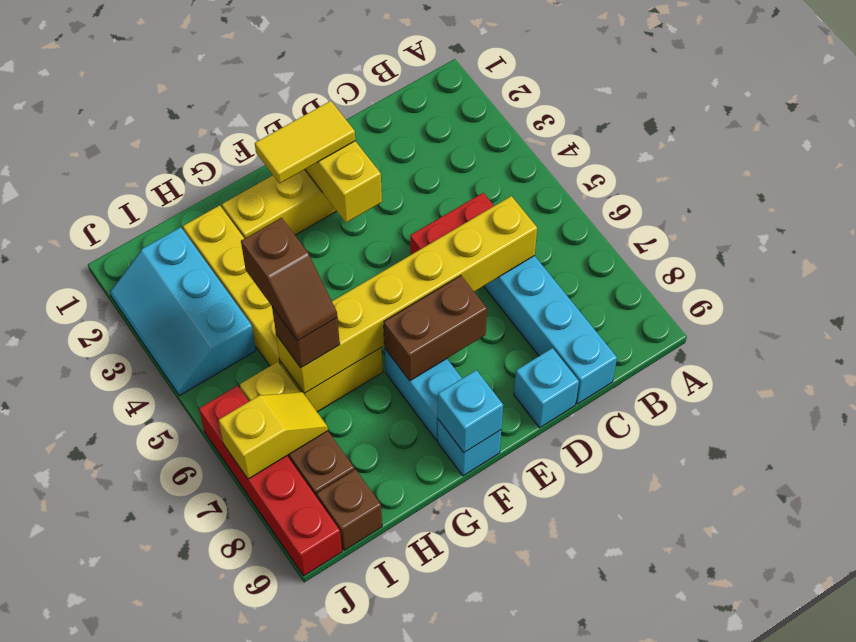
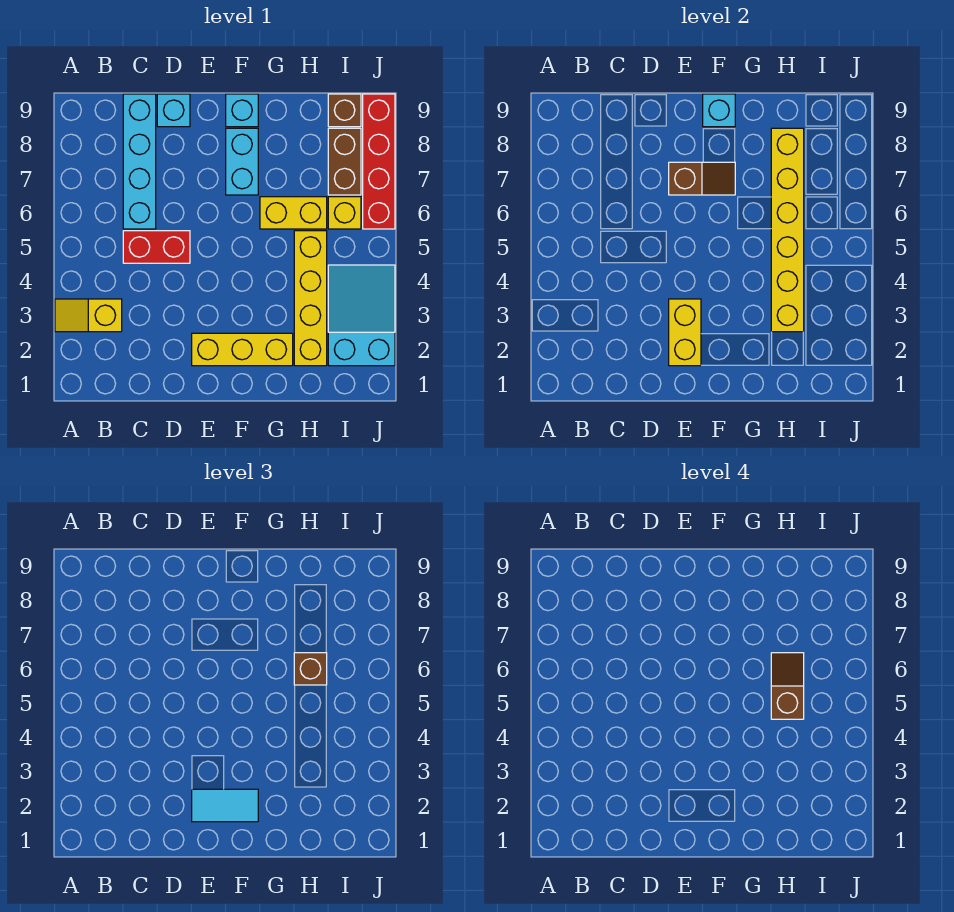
yellow 1x6 brick [276,196,537,394] -> yellow 1x6 brick turned to [771,128,804,332]
yellow 1x2 tile [255,101,355,183] -> cyan 1x2 tile [192,789,258,822]
brown 1x2 brick [384,276,487,381] -> brown 1x2 slope [669,162,735,195]
cyan 2x3 slope [110,227,256,396] -> cyan 2x3 slope turned to [328,265,395,366]
yellow 1x2 slope [219,392,328,479] -> yellow 1x2 slope moved to [55,299,122,332]

